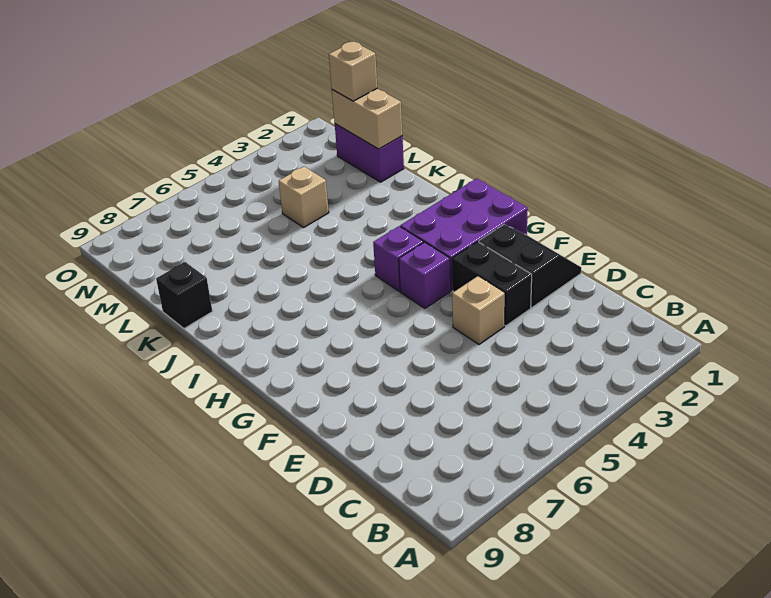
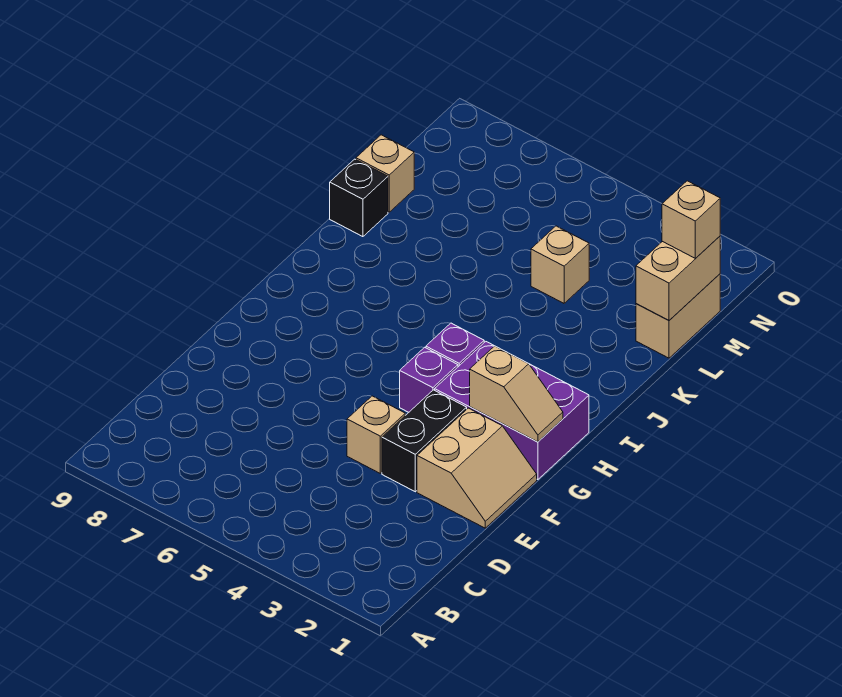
black 2x2 slope [479,224,581,307] -> tan 2x2 slope [417,408,537,528]
none -> tan 1x2 slope [470,346,563,442]
purple 1x2 brick [335,124,404,182] -> tan 1x2 brick [636,274,720,358]
none -> tan 1x1 brick [356,135,414,212]

